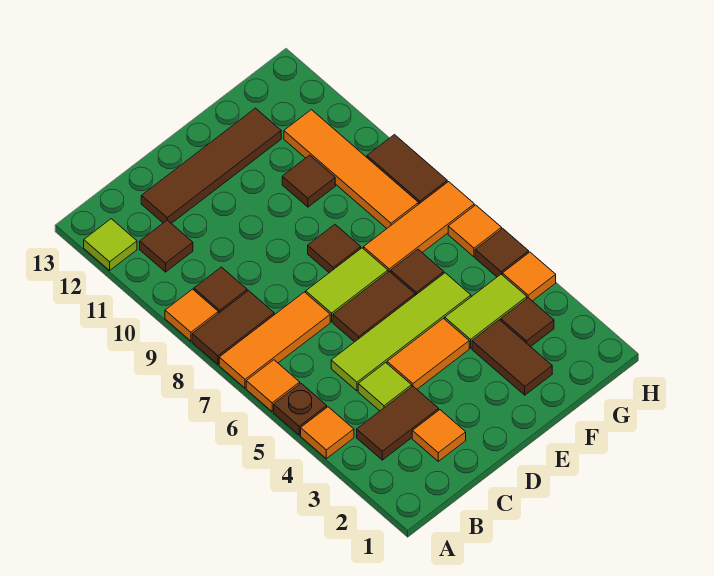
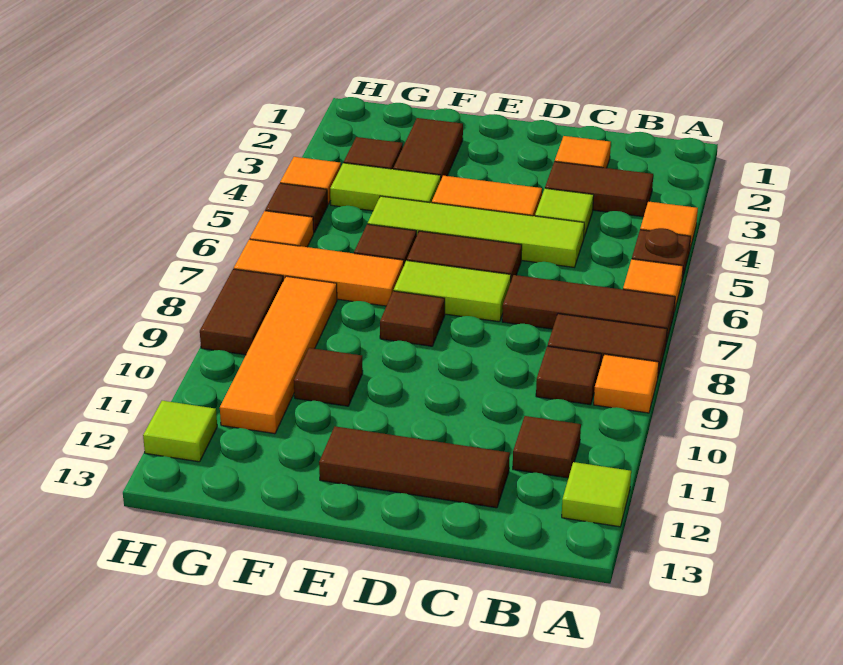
orange 1x3 tile [219,292,330,388] -> brown 1x3 tile [502,275,675,344]
brown 1x4 tile [141,108,281,223] -> brown 1x3 tile [319,426,510,508]
none -> lime 1x1 tile [143,401,217,462]

